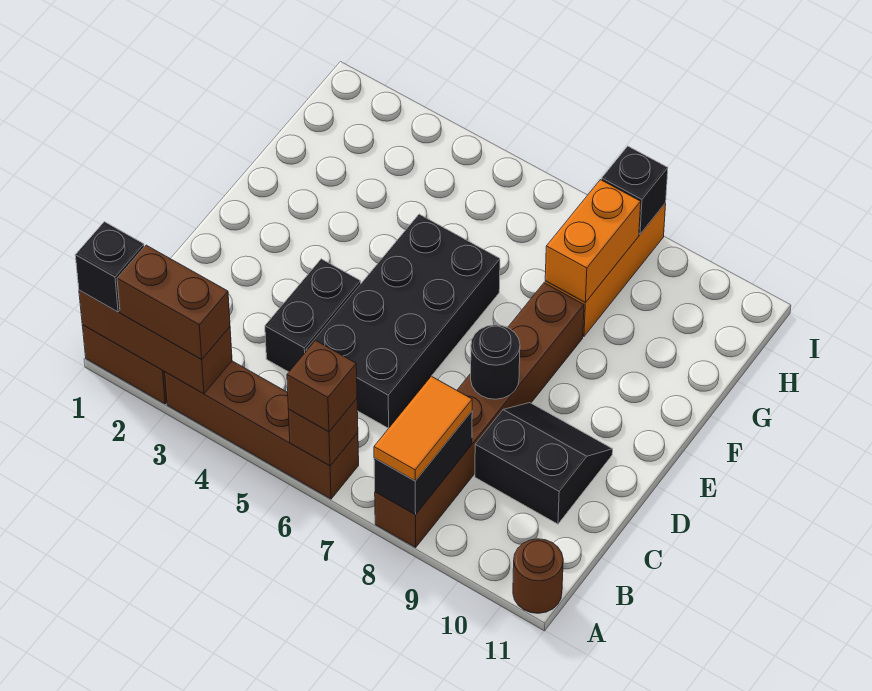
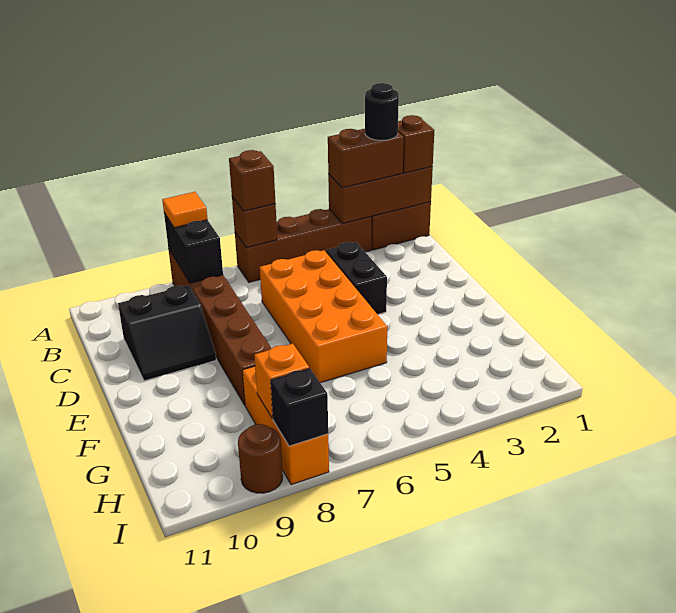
black 1x1 brick [75,222,144,312] -> brown 1x1 brick [398,115,434,173]
orange 1x2 tile [374,376,472,481] -> orange 1x1 tile [162,192,208,228]
brown 1x1 round brick [513,539,563,613] -> brown 1x1 round brick moved to [238,424,283,493]
black 2x4 brick [306,214,500,428] -> orange 2x4 brick [260,250,387,383]
black 1x1 round brick [471,325,520,399] -> black 1x1 round brick moved to [365,83,399,140]
orange 1x2 brick [545,180,641,303] -> orange 1x1 brick [254,343,309,418]

